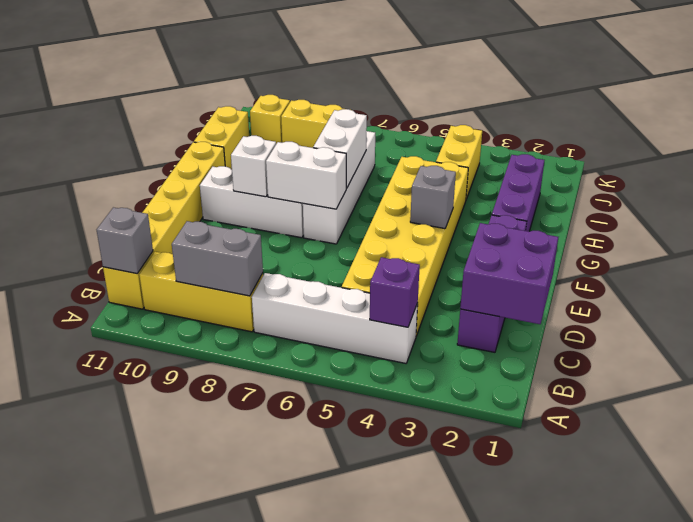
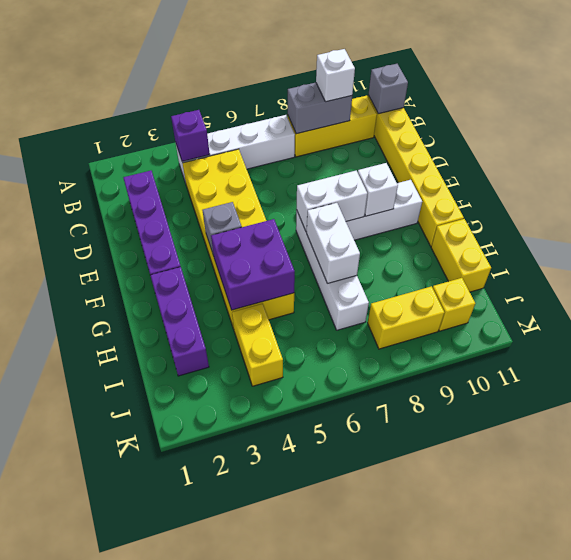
none -> white 1x1 brick [316,49,355,102]
purple 2x2 brick [460,223,558,324] -> purple 2x2 brick moved to [211,219,295,310]

